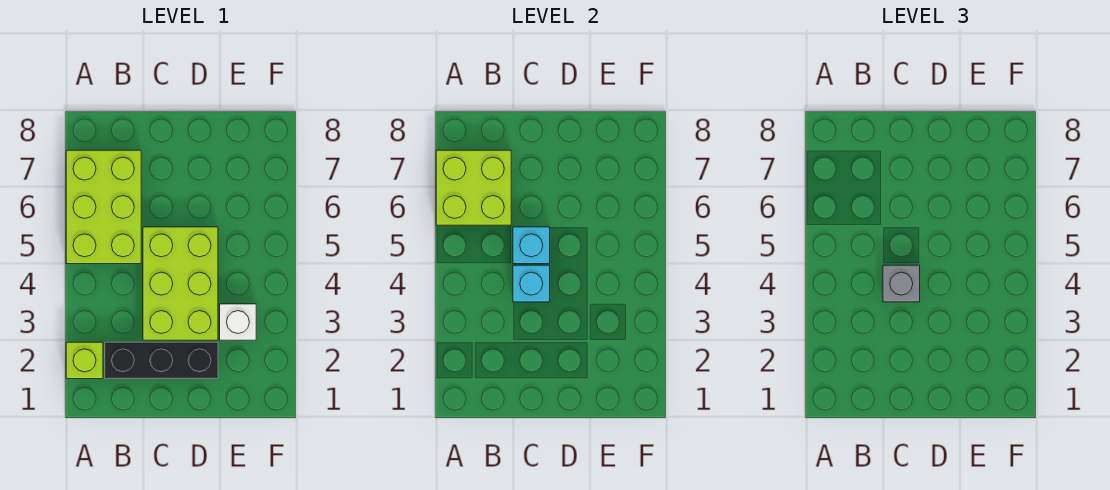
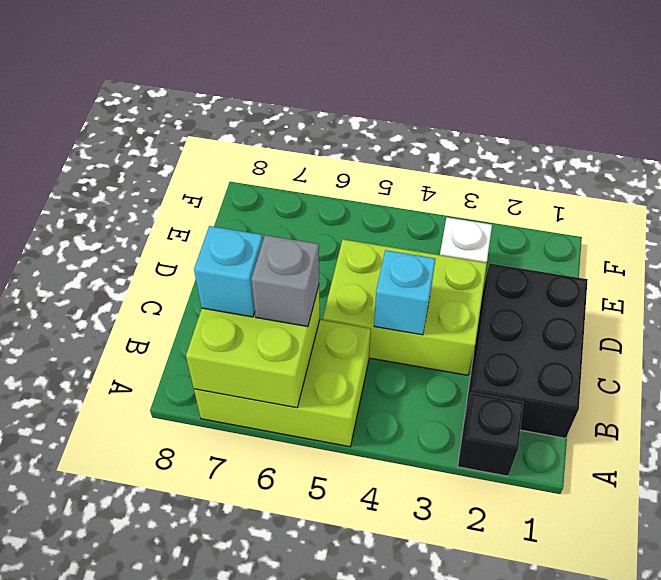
lime 1x1 brick [66,342,103,379] -> black 1x1 brick [458,393,523,476]
black 1x3 brick [105,342,218,379] -> black 2x3 brick [464,263,588,438]
grey 1x1 brick [883,265,920,302] -> grey 1x1 brick moved to [251,235,319,327]
cyan 1x1 brick [513,227,550,264] -> cyan 1x1 brick moved to [194,226,263,317]

